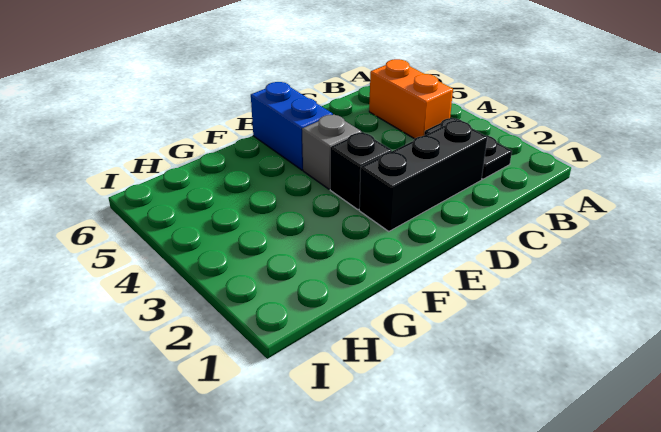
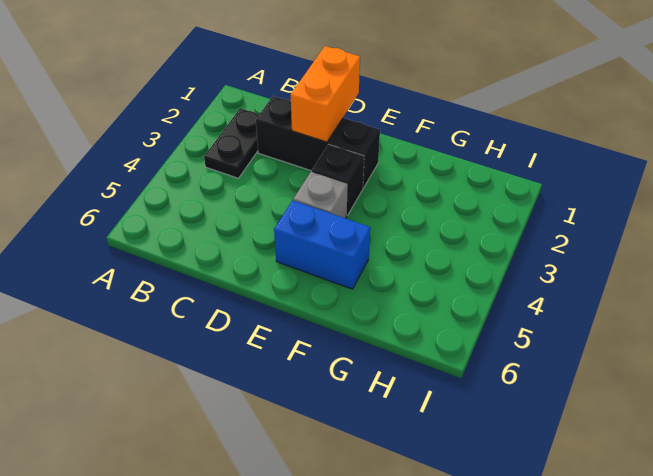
orange 1x2 brick [369,59,453,139] -> orange 1x2 brick moved to [290,46,360,142]
blue 1x2 brick [251,82,333,170] -> blue 1x2 brick turned to [274,200,370,289]

